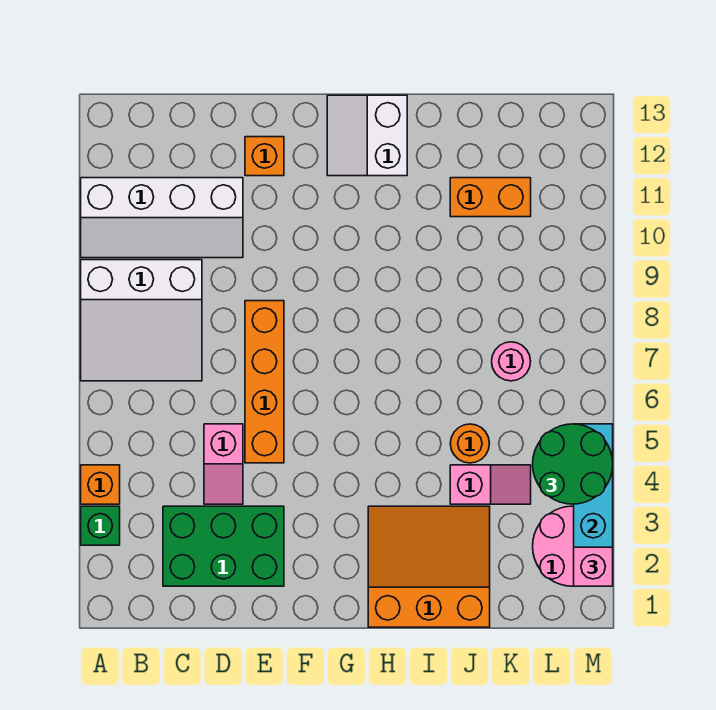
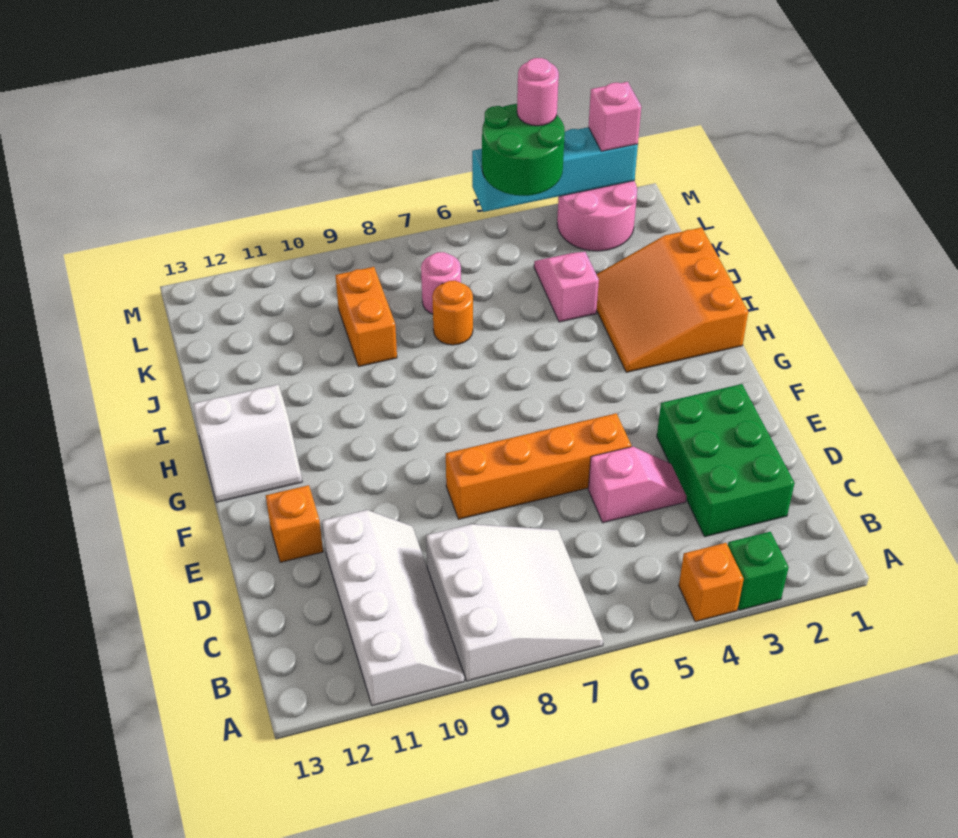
orange 1x1 round brick [450,424,489,463] -> orange 1x1 round brick moved to [432,281,473,345]
orange 1x2 brick [450,178,531,217] -> orange 1x2 brick moved to [336,267,397,367]
none -> pink 1x1 round brick [517,58,559,126]

